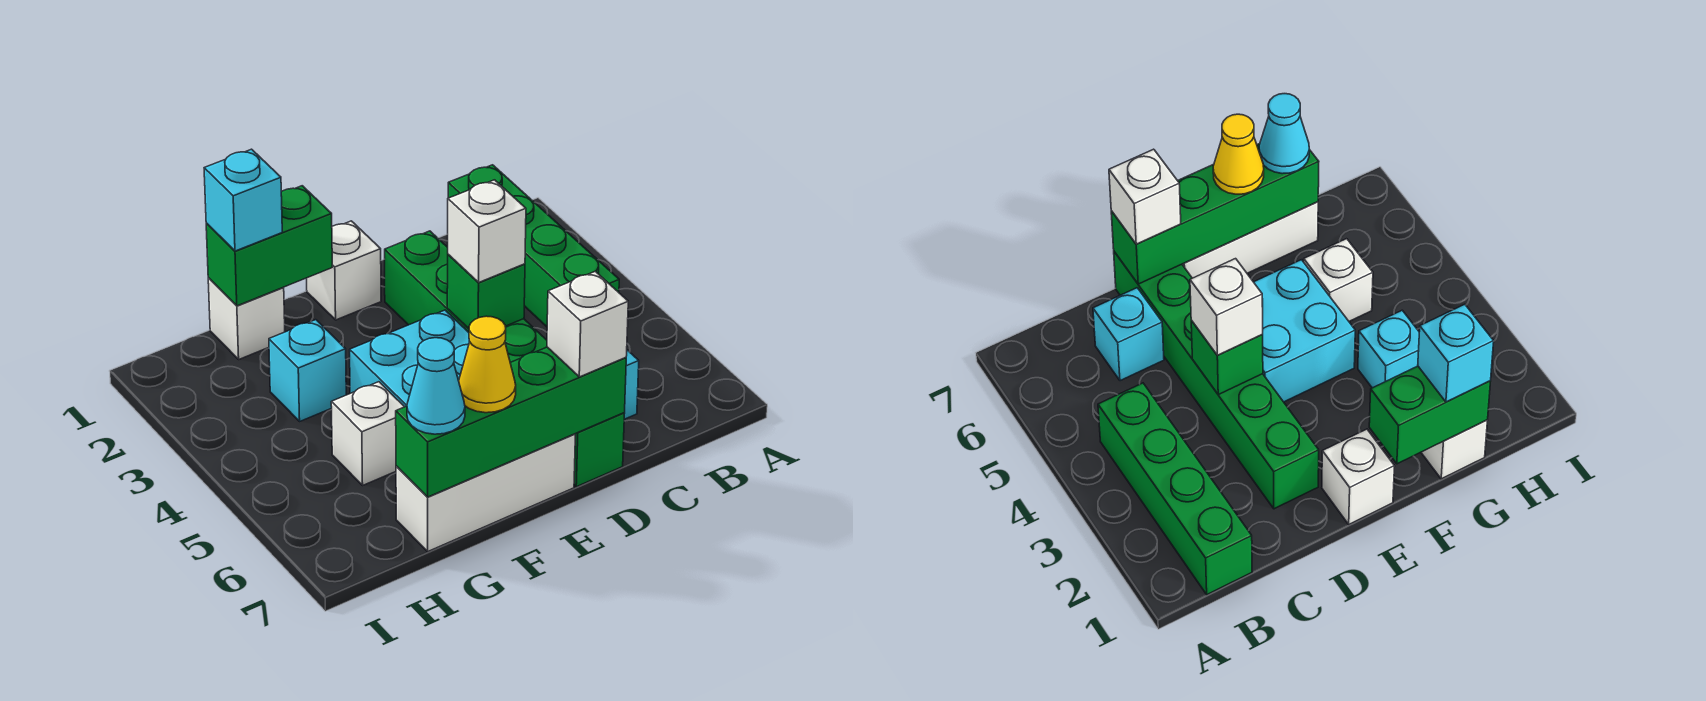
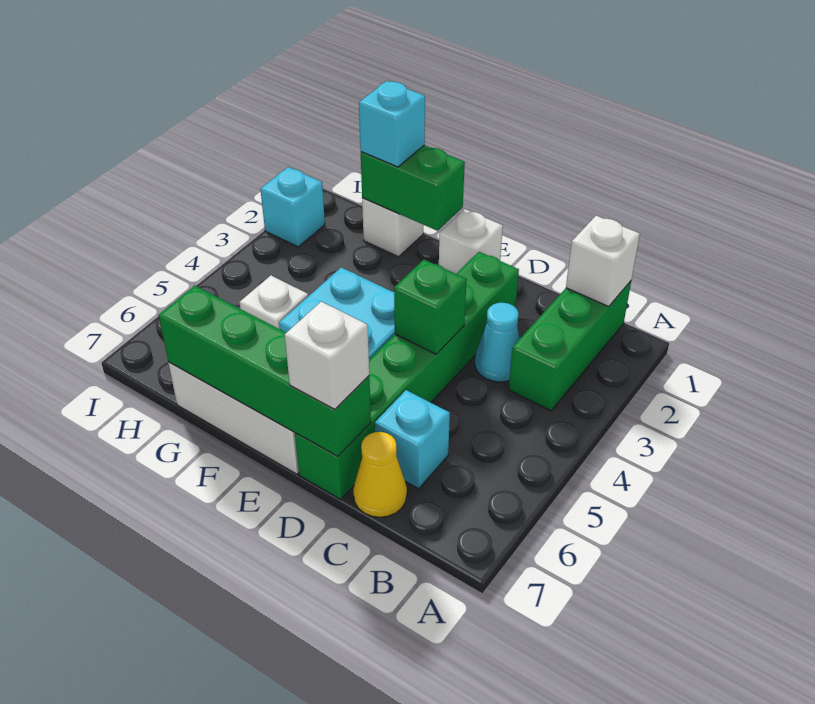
green 1x4 brick [448,165,619,327] -> green 1x3 brick [509,281,631,411]
white 1x1 brick [448,180,526,282] -> white 1x1 brick moved to [566,216,640,306]
yellow 1x1 cone [459,316,516,413] -> yellow 1x1 cone moved to [353,432,407,517]
cyan 1x1 brick [269,320,346,421] -> cyan 1x1 brick moved to [260,167,325,247]
cyan 1x1 cone [407,338,465,434] -> cyan 1x1 cone moved to [475,303,520,382]

